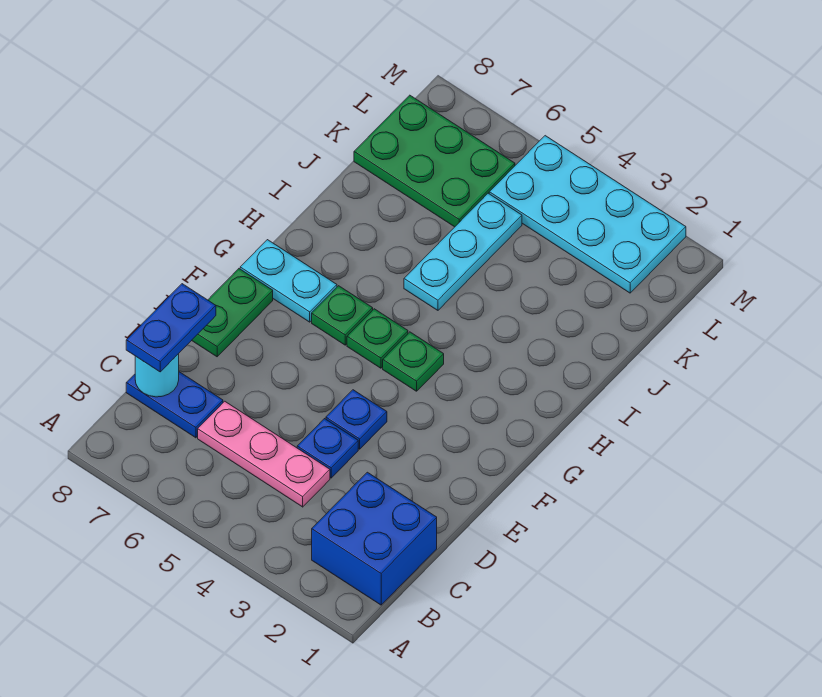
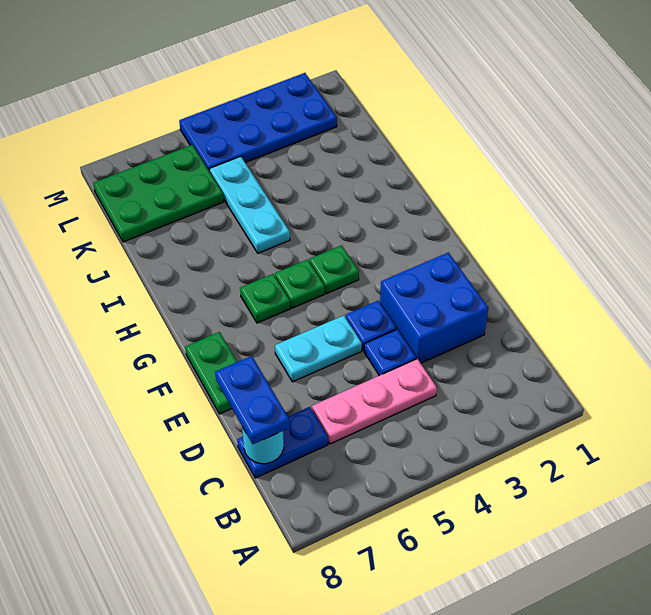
blue 2x2 brick [312,472,437,605] -> blue 2x2 brick moved to [380,253,488,363]
cyan 1x2 plate [240,240,337,322] -> cyan 1x2 plate moved to [275,316,362,382]
cyan 2x4 plate [489,136,686,293] -> blue 2x4 plate [179,73,337,172]

